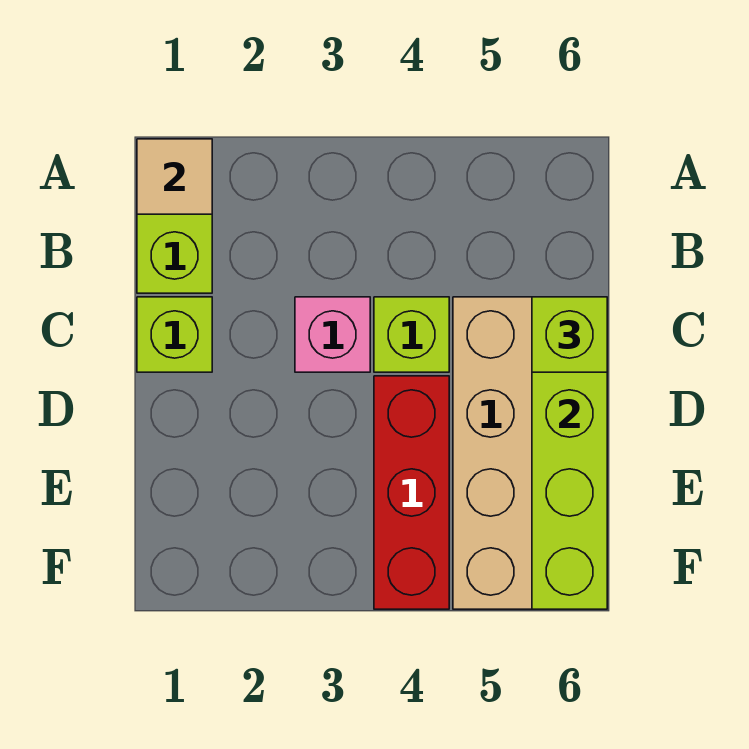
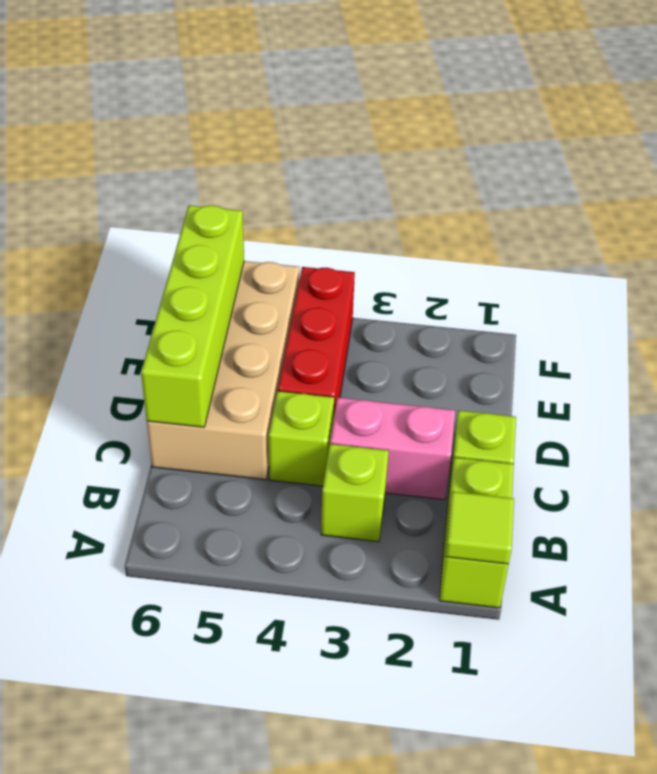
tan 1x1 tile [137,139,212,214] -> lime 1x1 tile [445,492,514,564]
pink 1x1 brick [295,297,370,372] -> pink 1x2 brick [330,398,455,500]
lime 1x1 brick [532,297,607,372] -> lime 1x1 brick moved to [321,444,389,542]

